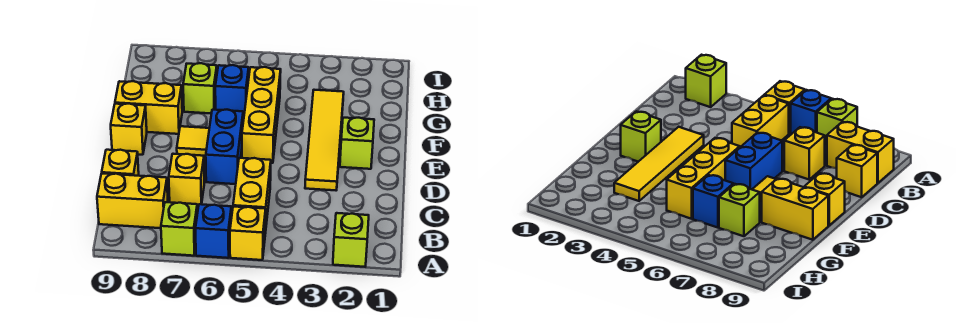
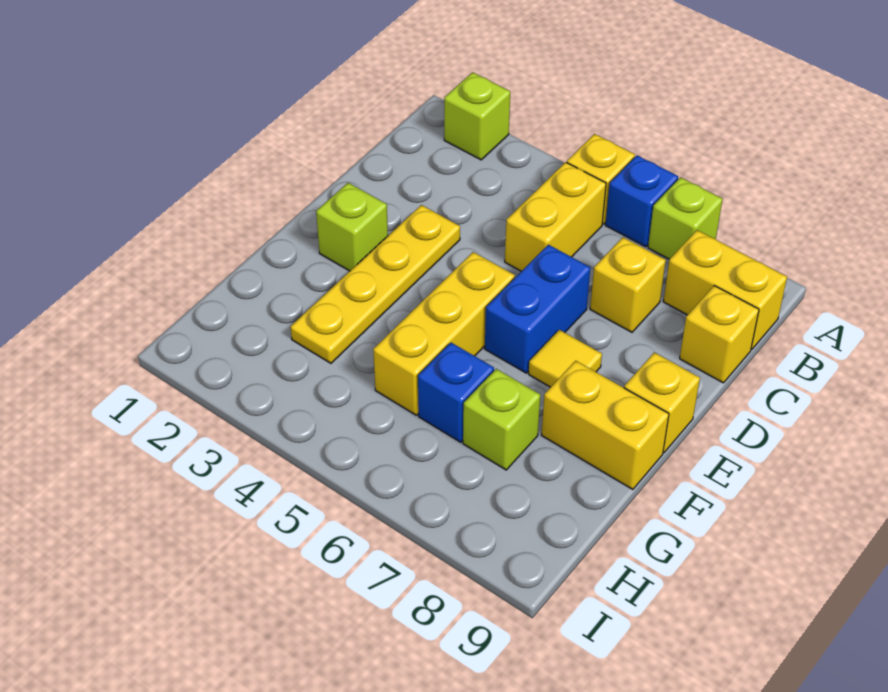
yellow 1x4 tile [305,90,344,190] -> yellow 1x4 plate [290,205,460,363]

